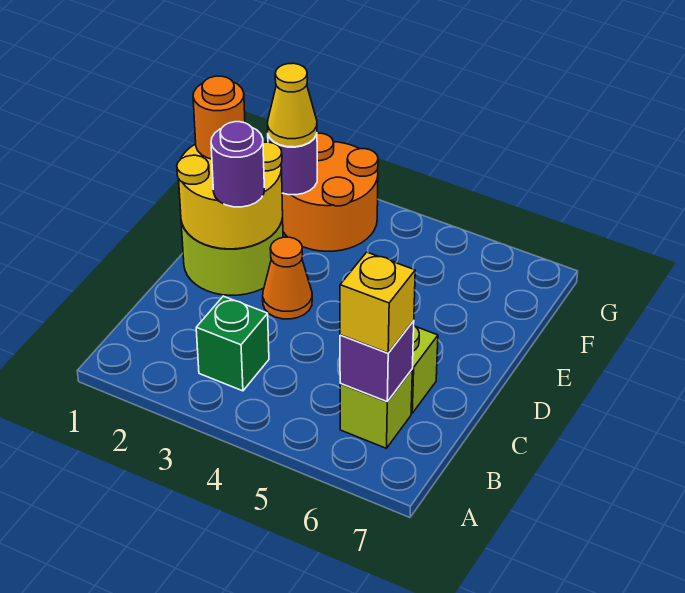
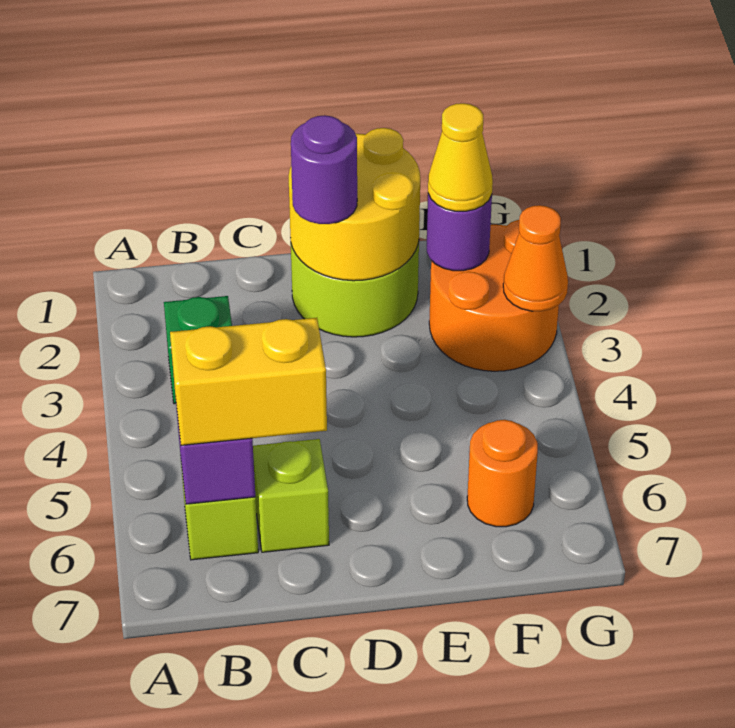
yellow 1x1 brick [340,252,415,353] -> yellow 1x2 brick [170,318,327,445]
orange 1x1 cone [263,237,312,319] -> orange 1x1 cone moved to [503,205,568,311]
orange 1x1 round brick [193,76,245,159] -> orange 1x1 round brick moved to [467,420,538,527]

